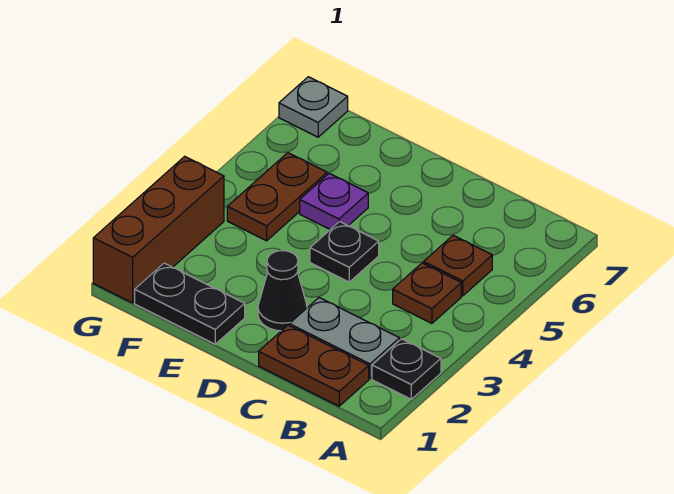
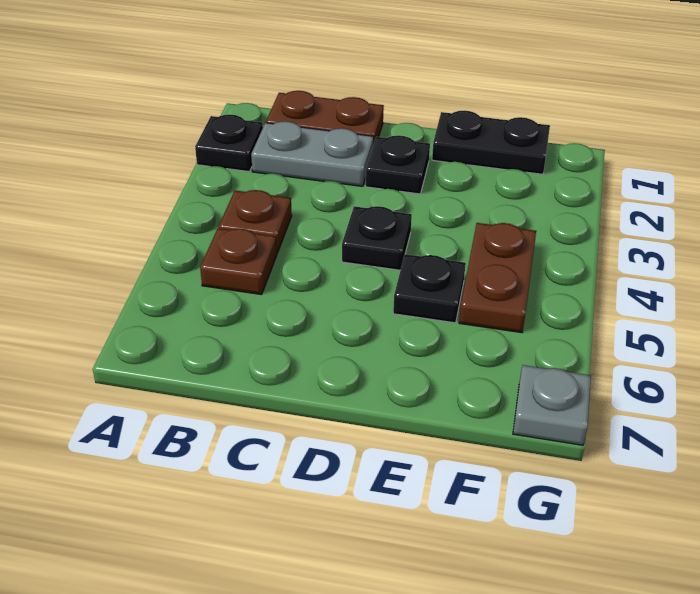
black 1x1 cone [258,251,307,331] -> black 1x1 plate [366,135,430,194]
purple 1x1 plate [300,173,368,229] -> black 1x1 plate [393,254,466,323]
brown 1x3 brick [93,156,224,303] -> none

